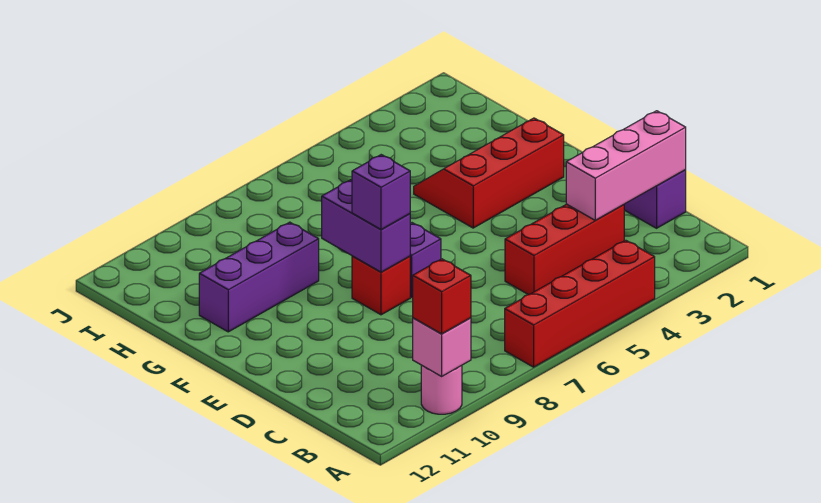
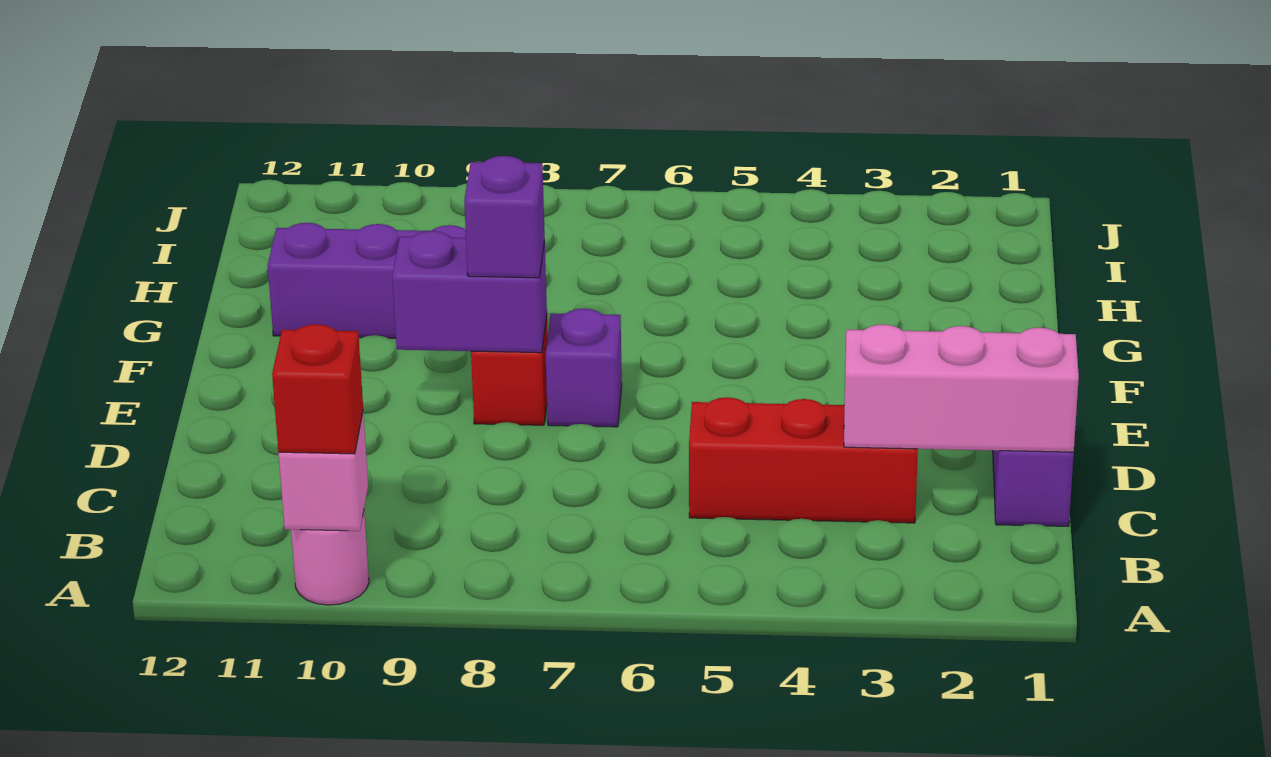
red 1x4 brick [505,240,655,367] -> none
purple 1x2 brick [322,180,410,272] -> purple 1x2 brick turned to [392,231,547,353]
red 2x3 slope [414,118,564,228] -> none

